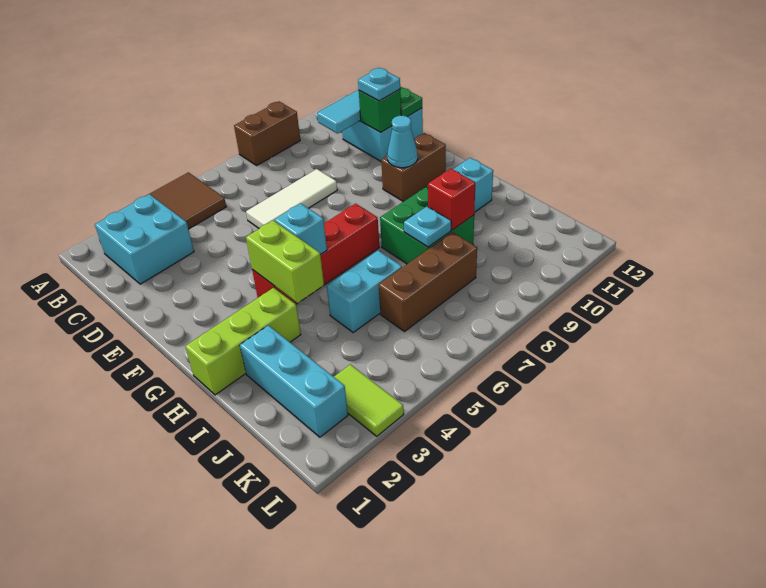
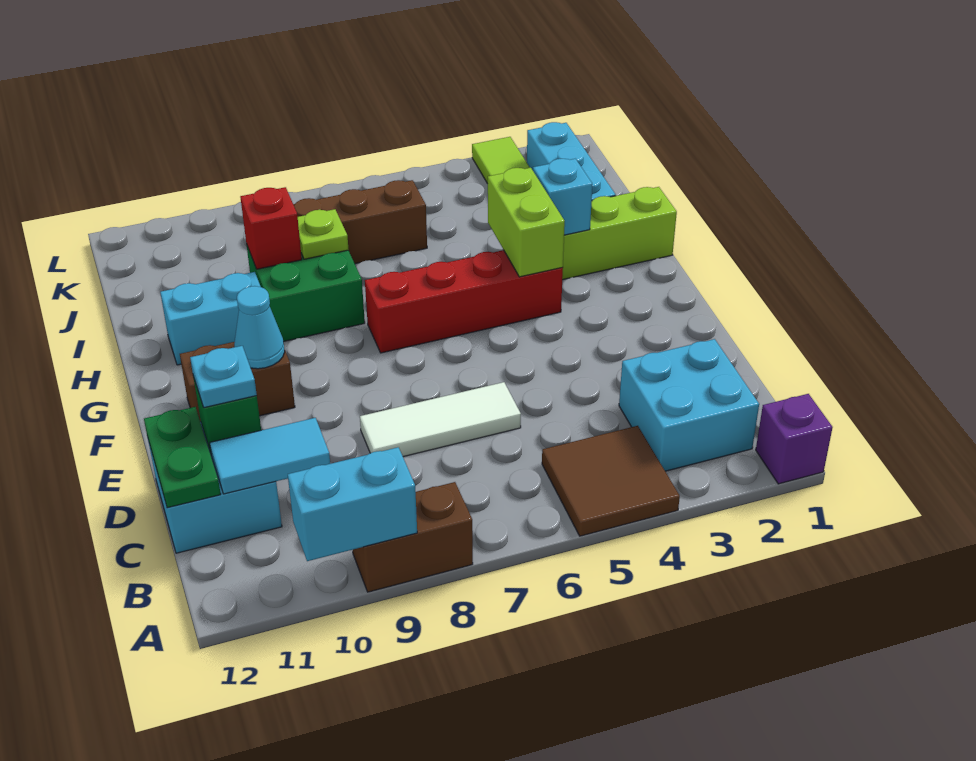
none -> purple 1x1 brick [756,394,833,484]
cyan 1x1 brick [275,203,327,255] -> cyan 1x1 brick moved to [533,159,592,235]
cyan 1x2 brick [327,251,402,332] -> cyan 1x2 brick moved to [288,447,417,561]
cyan 1x1 plate [404,207,451,247] -> lime 1x1 plate [298,209,349,259]

